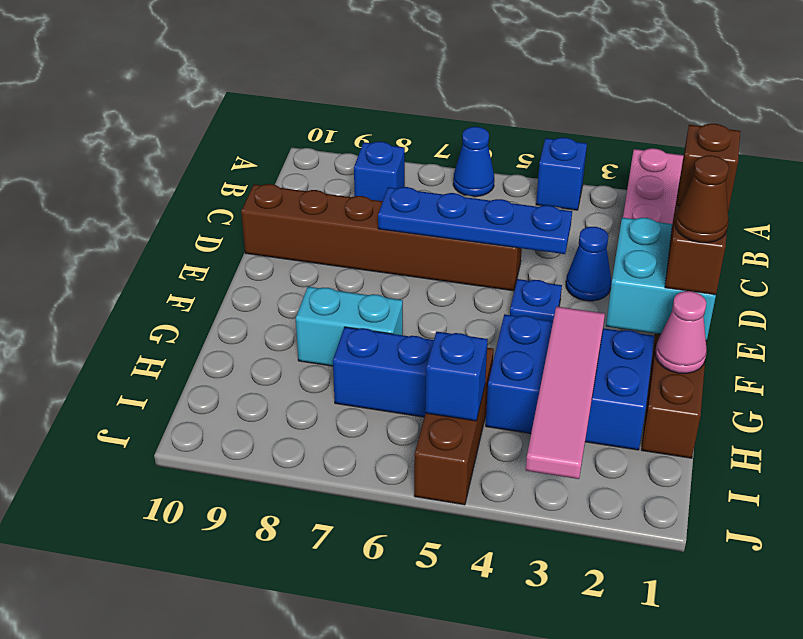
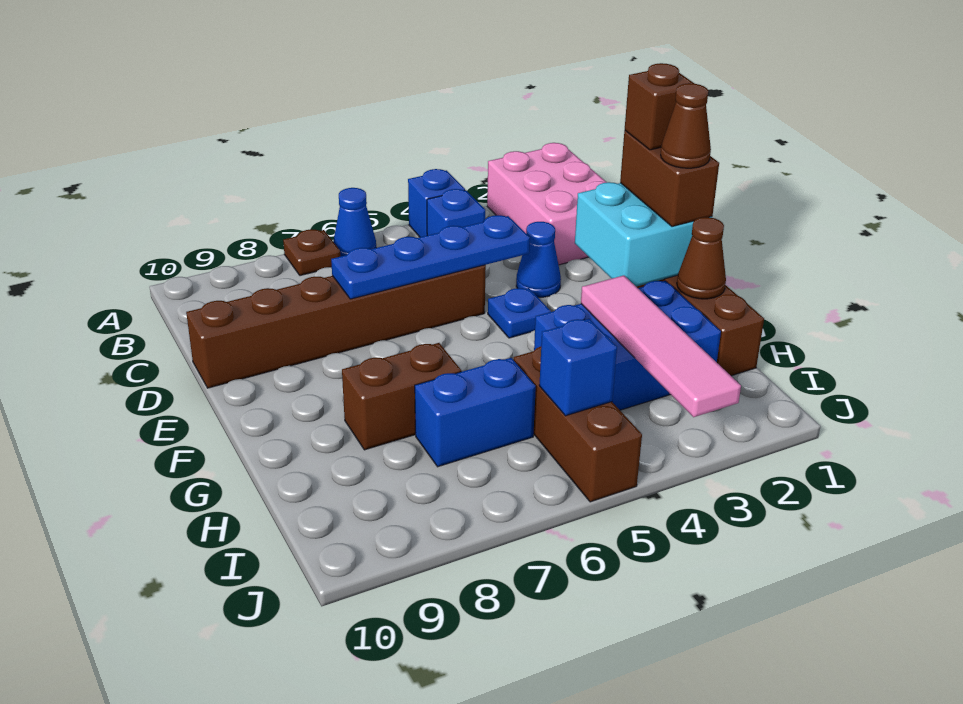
none -> brown 1x1 plate [283,229,340,276]
blue 1x1 brick [354,142,405,201] -> blue 1x1 brick moved to [427,189,485,235]
pink 1x1 cone [655,291,707,373] -> brown 1x1 cone [677,217,726,299]
cyan 1x2 brick [296,287,403,366] -> brown 1x2 brick [342,343,461,450]

